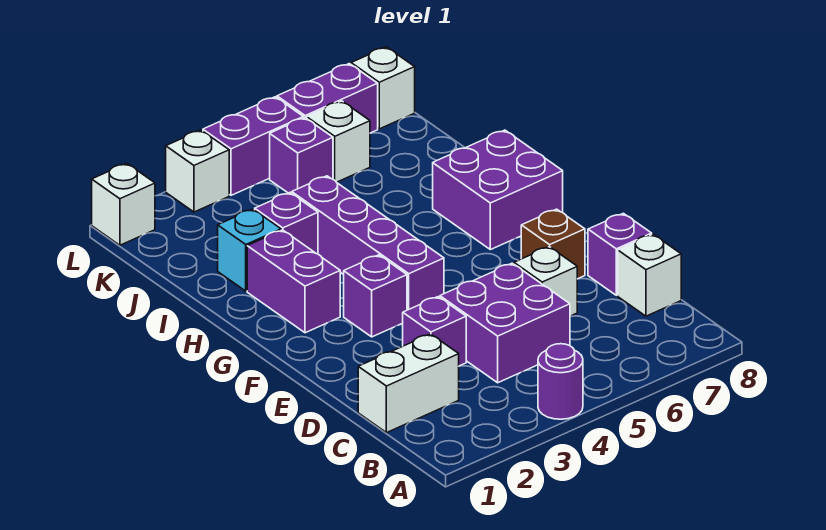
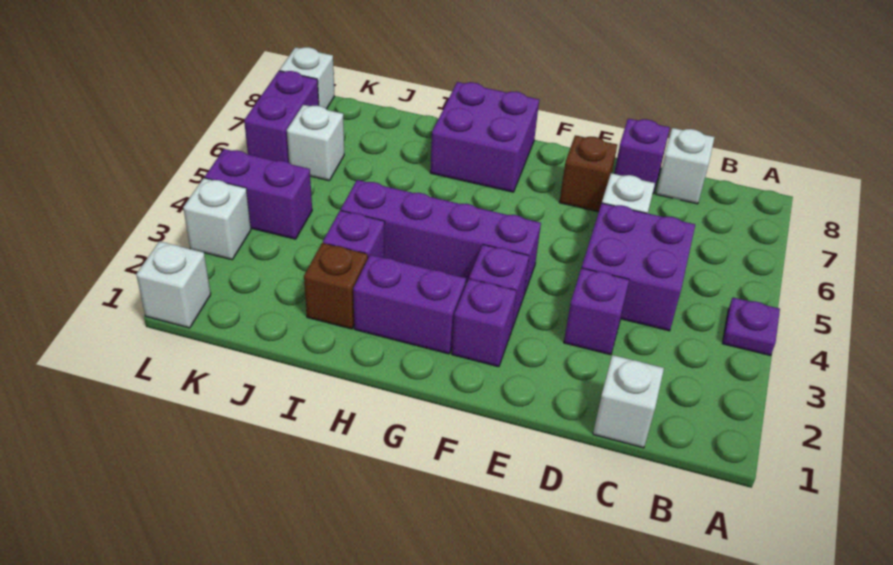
purple 1x1 round brick [538,344,583,419] -> purple 1x1 plate [722,298,780,356]
white 1x2 brick [358,334,459,433] -> white 1x1 brick [593,355,664,448]
cyan 1x1 brick [218,209,281,291] -> brown 1x1 brick [304,243,368,329]
purple 1x1 brick [270,118,333,193] -> purple 1x1 brick moved to [452,279,516,367]
purple 1x2 brick [203,97,303,195] -> purple 1x2 brick turned to [205,149,312,239]

